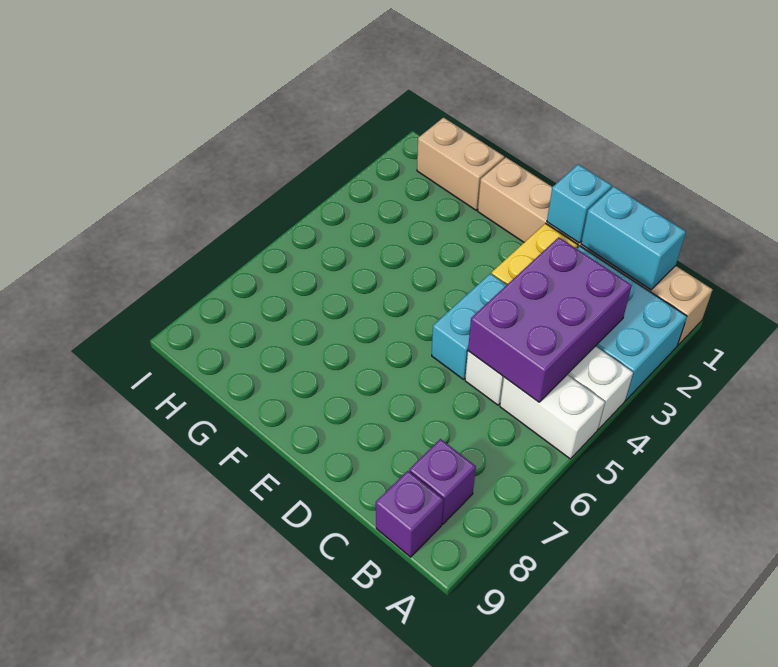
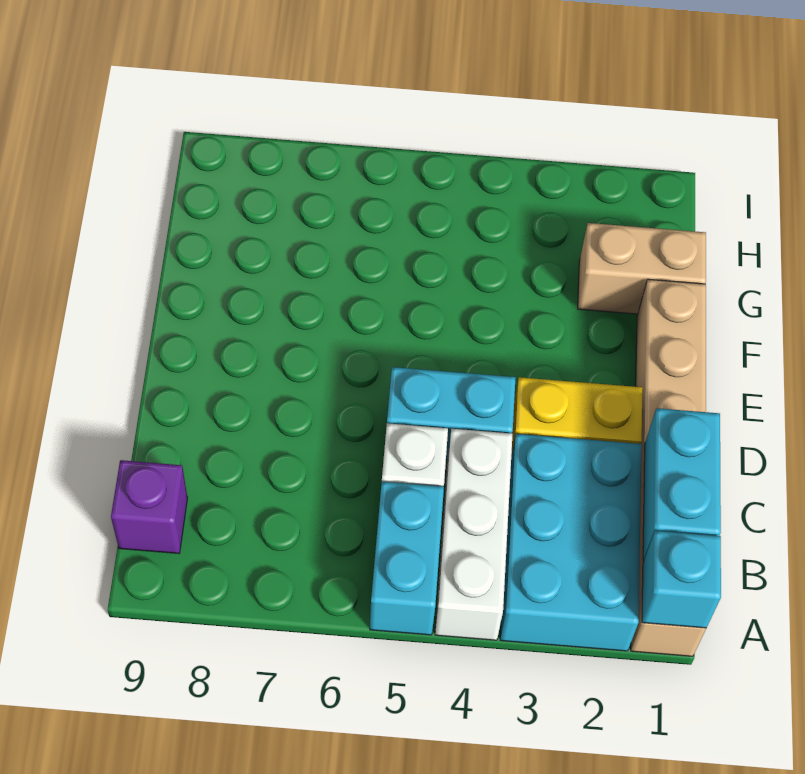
white 1x2 brick [500,375,605,459] -> cyan 1x2 brick [370,482,444,635]
purple 2x3 brick [468,237,632,402] -> none
purple 1x1 brick [409,439,476,524] -> none
cyan 1x1 brick [547,164,612,243] -> cyan 1x1 brick moved to [642,531,721,628]
tan 1x2 brick [417,118,504,210] -> tan 1x2 brick turned to [578,223,706,314]

